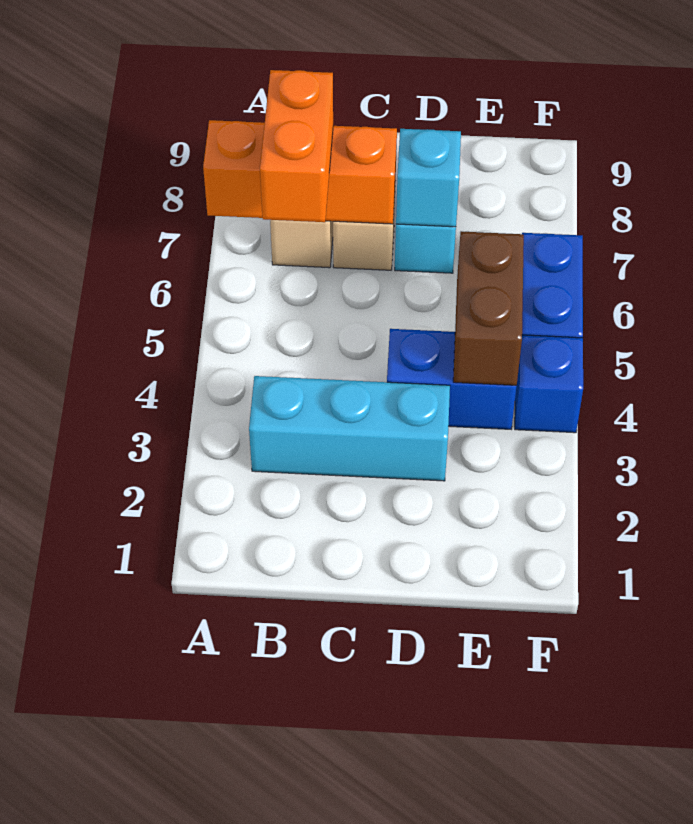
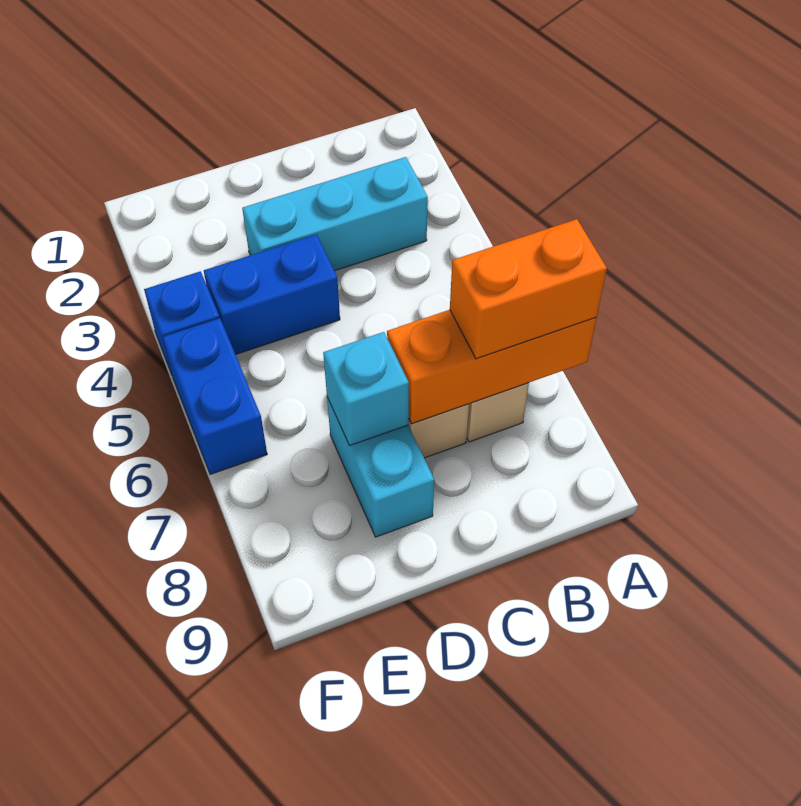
orange 1x2 brick [260,70,333,222] -> orange 1x2 brick turned to [450,219,607,359]
brown 1x2 brick [453,231,524,385] -> none

